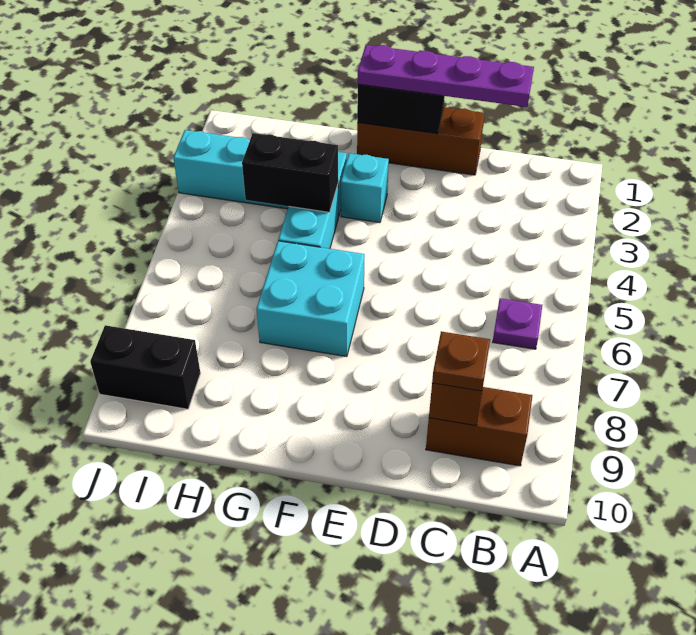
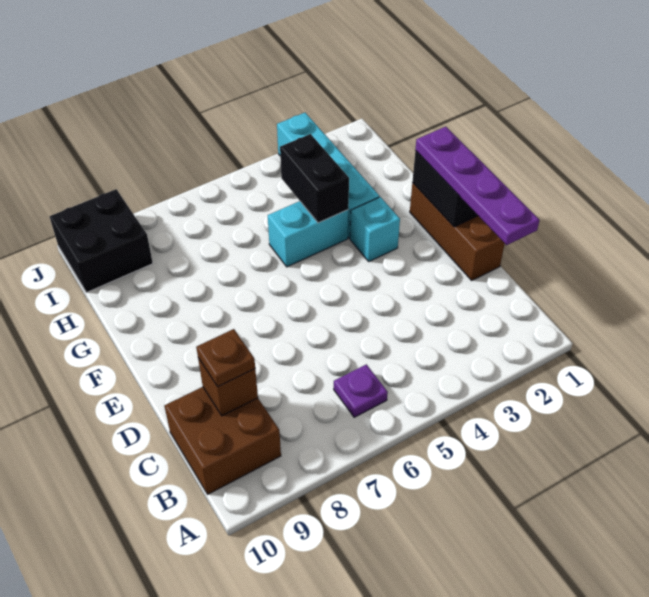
brown 1x2 brick [426,387,533,466] -> brown 2x2 brick [164,387,281,494]
cyan 2x2 brick [256,241,365,357] -> none
black 1x2 brick [90,325,200,409] -> black 2x2 brick [49,189,153,293]

